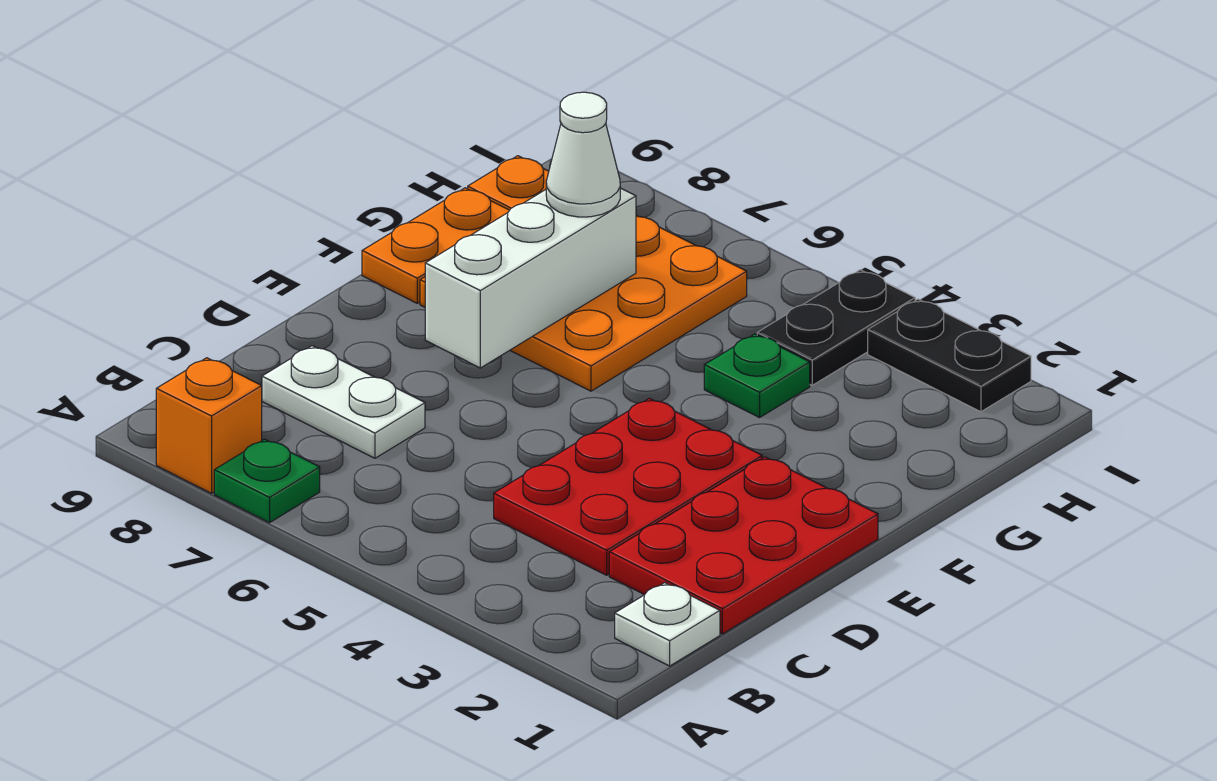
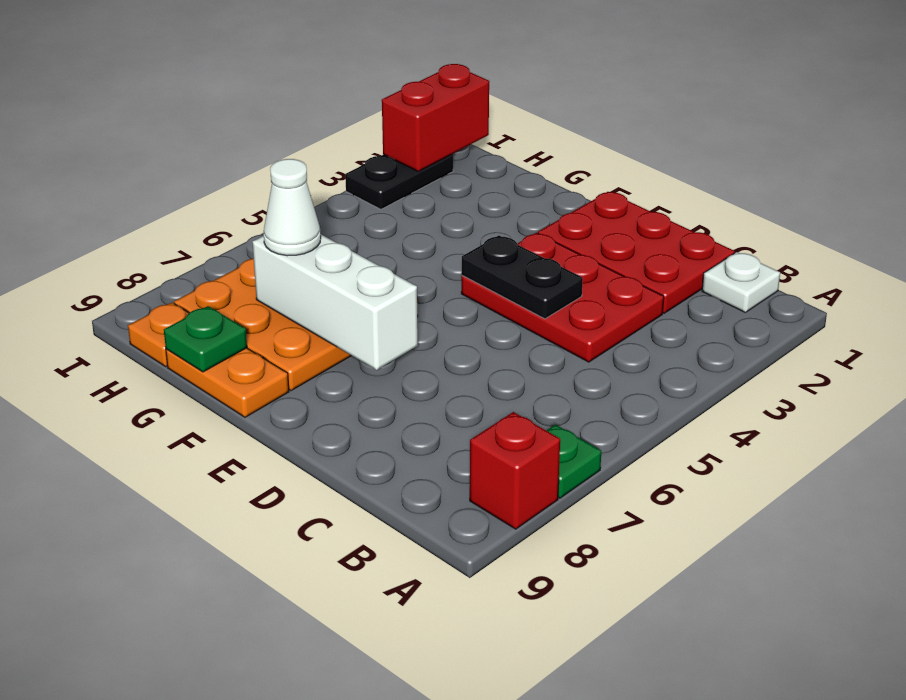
orange 1x1 brick [156,358,262,493] -> red 1x1 brick [470,412,560,529]
white 1x2 plate [262,346,425,458] -> none
green 1x1 plate [704,334,810,418] -> green 1x1 plate moved to [164,306,247,372]
black 1x2 plate [757,270,915,385] -> black 1x2 plate moved to [462,235,583,319]
none -> red 1x2 brick [382,64,489,171]

